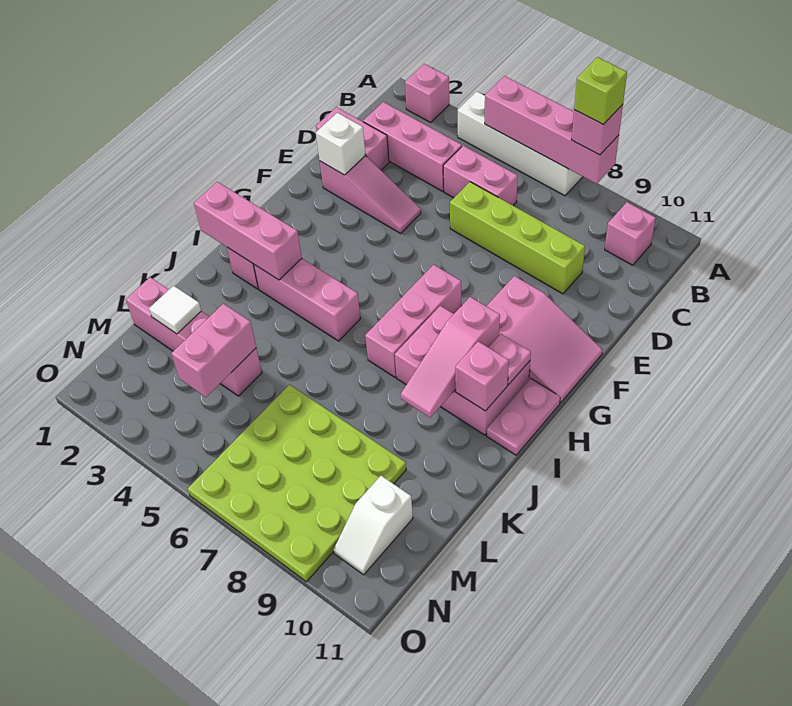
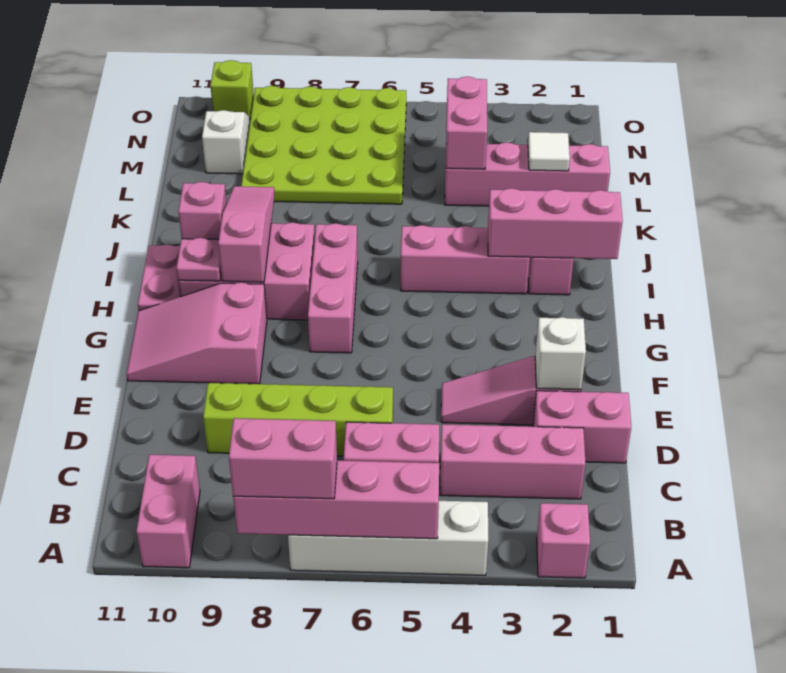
pink 1x1 brick [571,105,623,155] -> pink 1x2 brick [229,418,337,499]
lime 1x1 brick [574,57,627,124] -> lime 1x1 brick moved to [211,60,254,119]
pink 1x1 brick [605,202,656,265] -> pink 1x2 brick [136,455,200,568]

